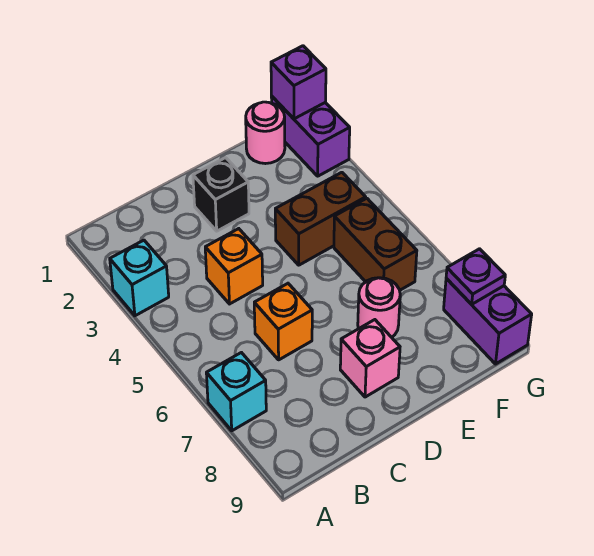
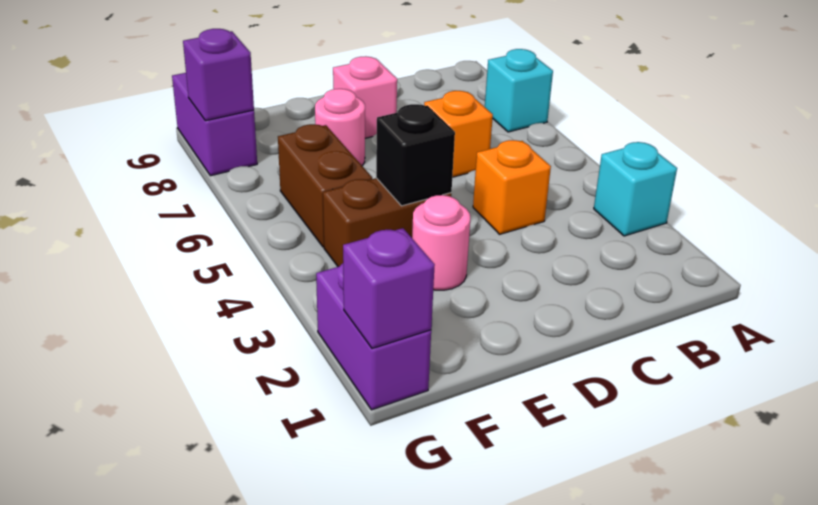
black 1x1 brick [193,158,249,231] -> black 1x1 brick moved to [376,104,455,206]
pink 1x1 round brick [246,102,285,164] -> pink 1x1 round brick moved to [412,195,470,290]
purple 1x1 plate [446,249,505,304] -> purple 1x1 brick [183,29,254,121]

